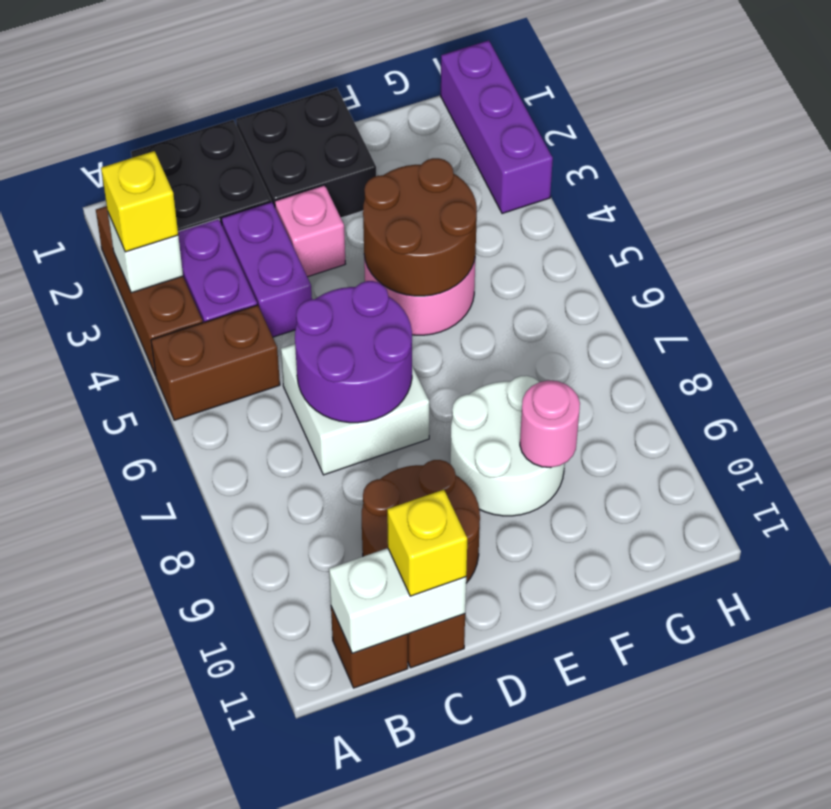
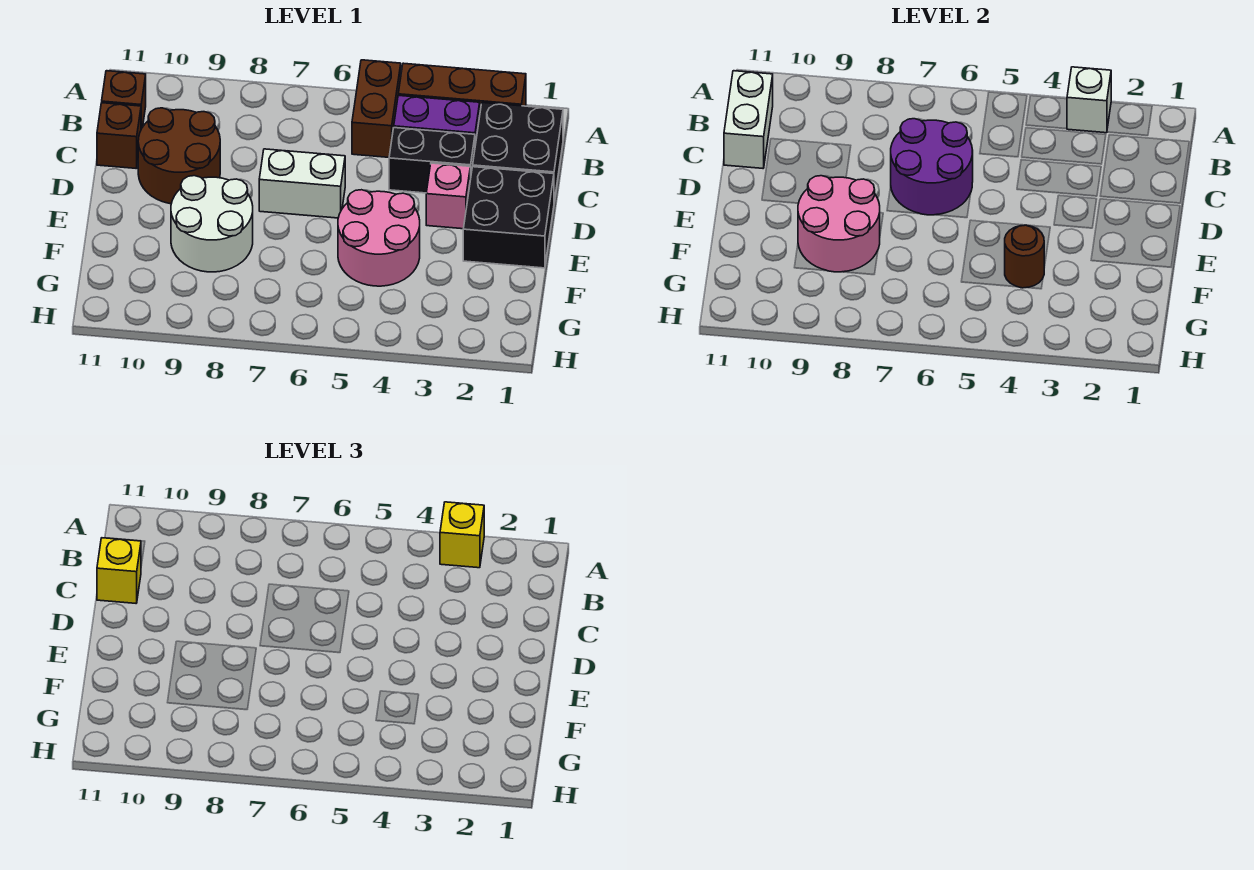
purple 1x2 brick [221,202,312,337] -> black 1x2 brick [389,128,475,193]
white 2x2 brick [281,344,429,475] -> white 1x2 brick [259,149,345,218]
brown 2x2 round brick [363,158,477,296] -> brown 1x1 round brick [1005,225,1044,288]
pink 1x1 round brick [520,380,580,468] -> pink 2x2 round brick [798,176,880,272]
purple 1x3 brick [441,40,553,214] -> none

